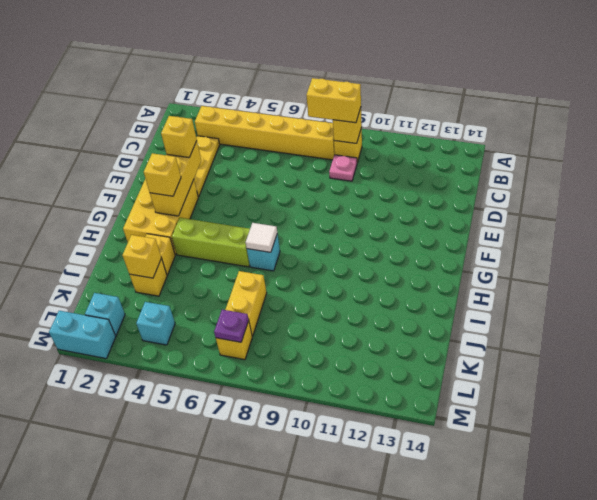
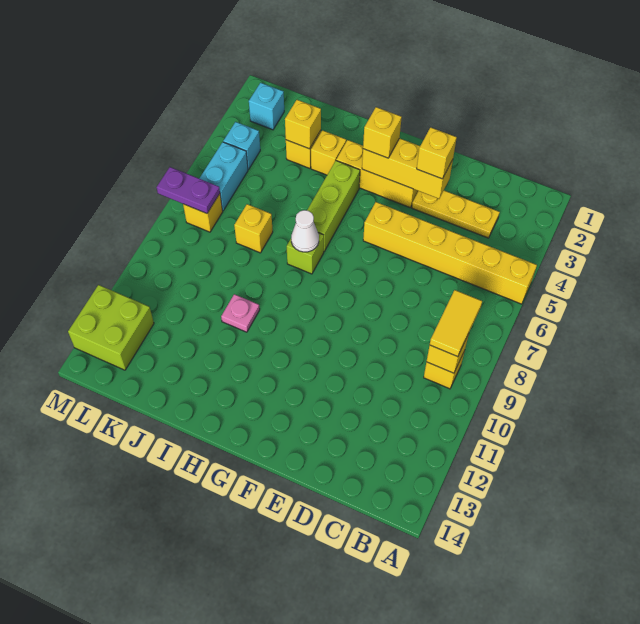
yellow 1x6 brick [195,106,335,160] -> yellow 1x6 brick turned to [363,202,537,304]
yellow 1x2 brick [306,78,361,123] -> yellow 1x2 tile [430,290,482,357]
pink 1x1 plate [329,155,357,181] -> pink 1x1 plate moved to [221,294,260,332]
yellow 2x3 brick [123,179,198,255] -> yellow 1x3 brick [336,140,418,208]
cyan 1x1 brick [247,234,280,271] -> lime 1x1 brick [287,233,324,274]
white 1x1 tile [246,223,277,252] -> white 1x1 cone [291,210,319,252]
yellow 1x2 brick [225,271,267,336] -> yellow 1x1 brick [234,204,273,253]
purple 1x1 plate [214,310,249,342] -> purple 1x2 plate [157,167,220,213]
none -> lime 2x2 brick [68,285,154,370]
cyan 1x2 brick [49,311,116,358] -> cyan 1x2 brick moved to [199,142,248,211]

